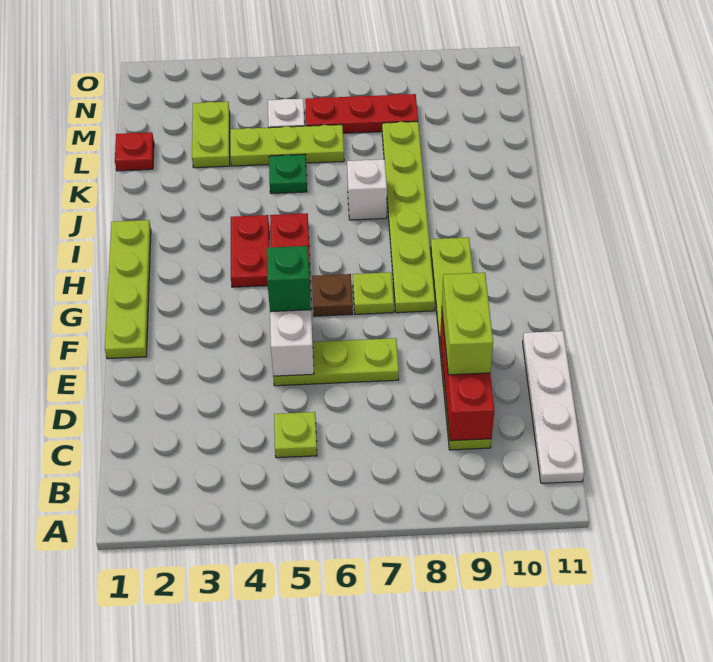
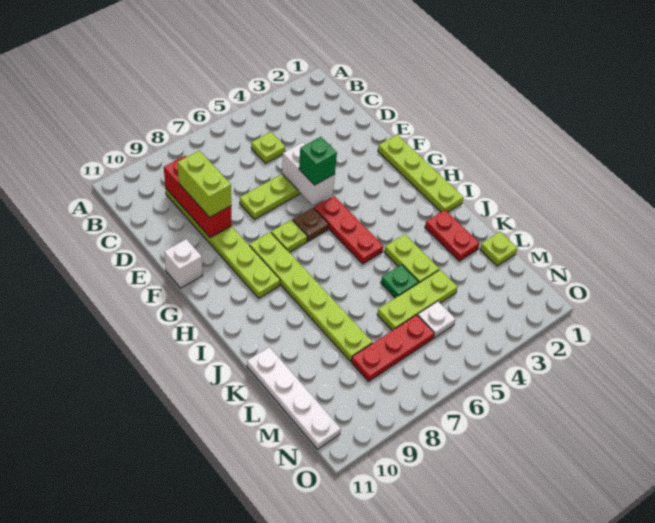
white 1x4 plate [523,331,584,483] -> white 1x4 plate moved to [247,347,341,449]
red 1x2 plate [231,215,269,287] -> red 1x2 plate moved to [425,210,480,261]
white 1x1 brick [347,159,387,220] -> white 1x1 brick moved to [164,239,203,288]
red 1x1 plate [115,132,154,171] -> lime 1x1 plate [480,232,517,266]
lime 1x2 plate [192,102,230,168] -> lime 1x2 plate moved to [384,234,439,283]

